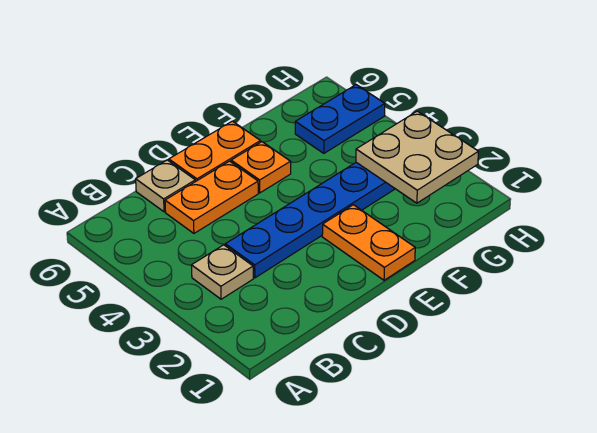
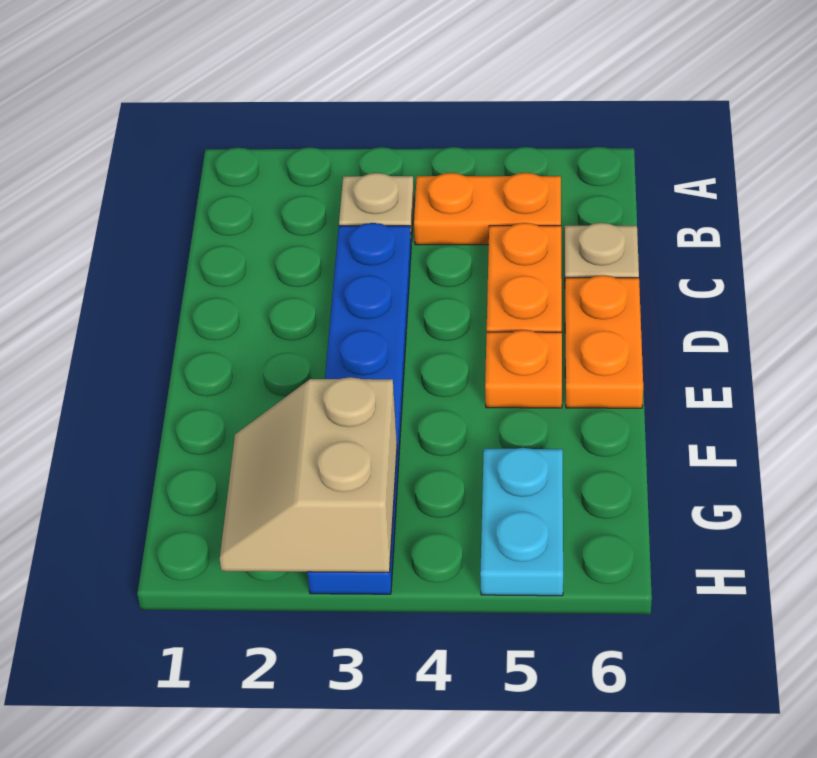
orange 1x2 plate [322,205,415,280] -> orange 1x2 plate moved to [414,173,561,245]
tan 2x2 plate [356,111,479,203] -> tan 2x2 slope [220,377,397,572]
blue 1x2 plate [295,85,385,153] -> cyan 1x2 plate [480,448,563,596]

